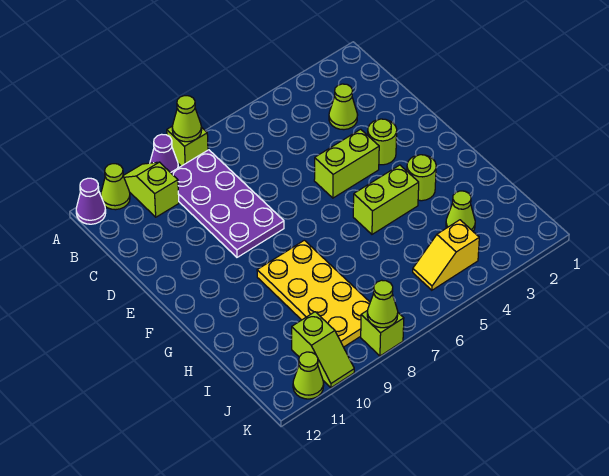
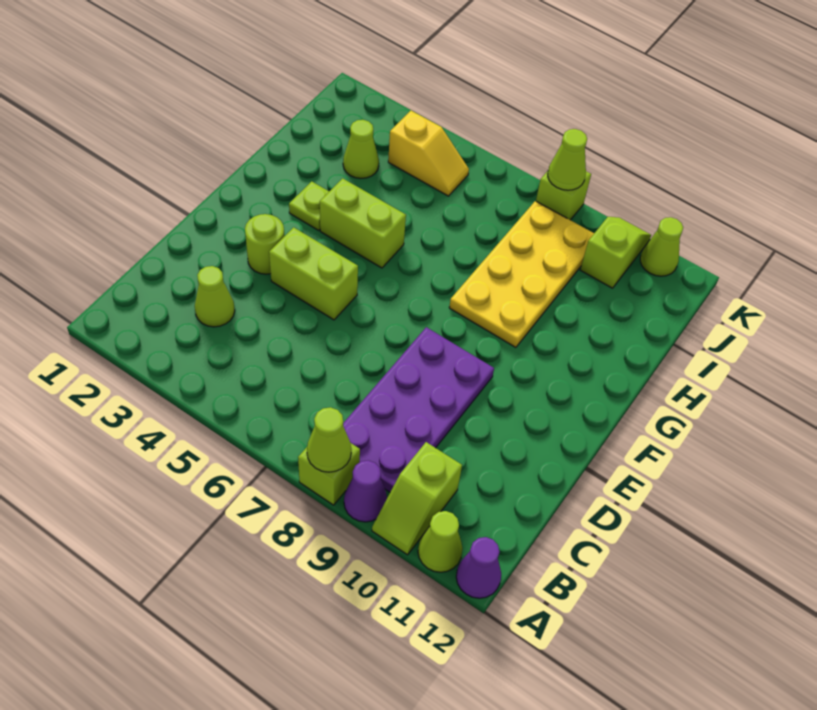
lime 1x1 round brick [407,155,436,201] -> lime 1x1 plate [289,181,329,230]

